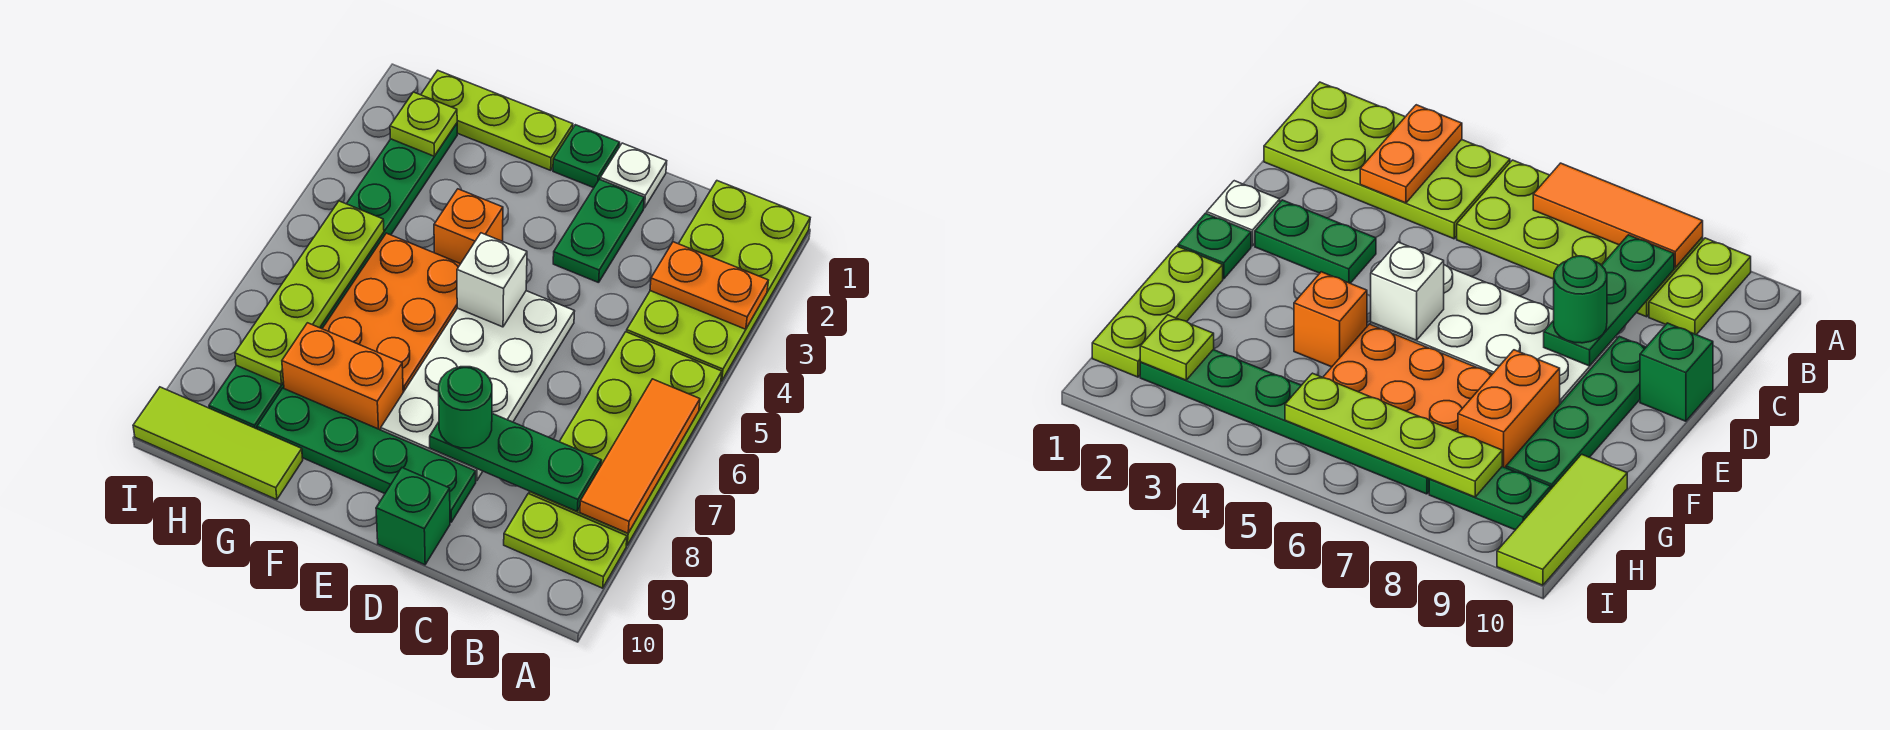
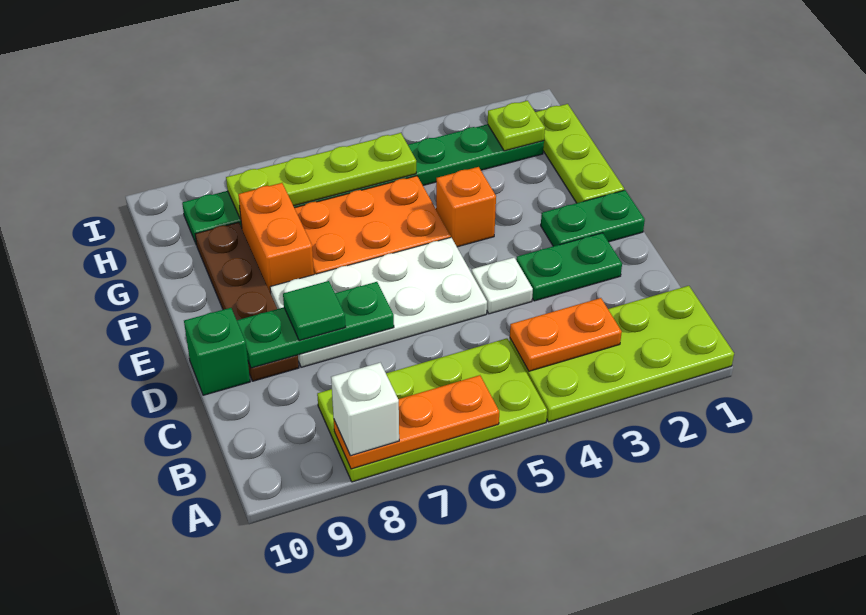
orange 1x2 plate [650,242,768,329] -> orange 1x2 plate turned to [510,298,622,371]
orange 1x3 tile [580,379,700,533] -> orange 1x3 plate [334,375,499,469]
lime 1x2 plate [504,494,627,588] -> none
green 1x3 plate [430,414,602,511] -> green 1x3 plate turned to [237,282,394,368]
white 1x1 plate [600,143,667,208] -> white 1x1 plate moved to [472,257,533,314]
green 1x1 round brick [439,367,492,448] -> green 1x1 tile [283,281,346,341]
green 1x4 plate [257,388,476,522] -> brown 1x4 plate [195,222,299,381]
green 1x1 plate [553,125,620,188] -> green 1x2 plate [541,190,645,246]
white 1x1 brick [457,233,527,327] -> white 1x1 brick moved to [331,363,399,456]
lime 1x3 tile [133,387,303,500] -> none

